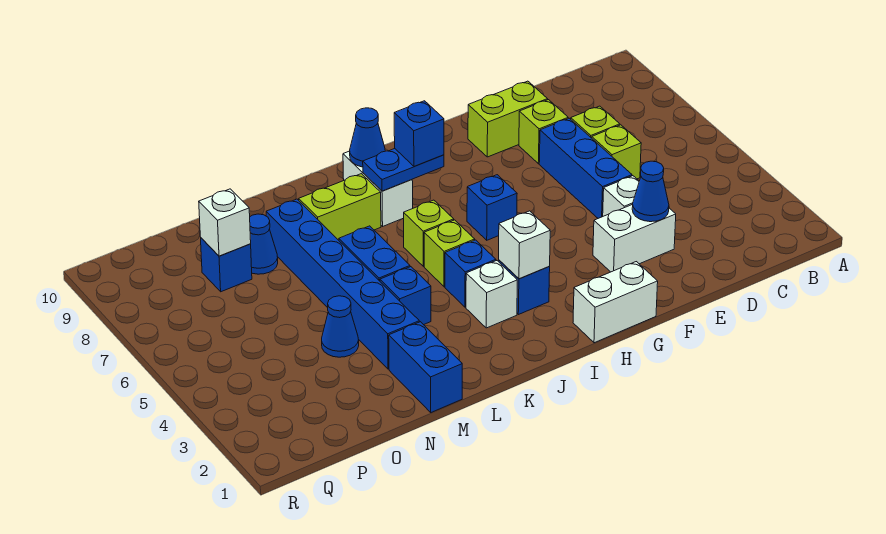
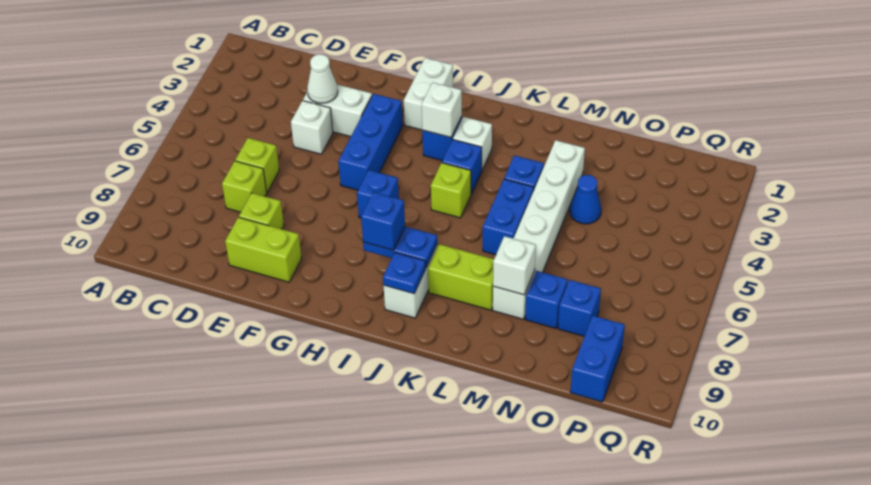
blue 1x1 cone [632,161,669,222] -> white 1x1 cone [307,54,338,103]
blue 1x3 brick [539,118,632,218] -> blue 1x3 brick moved to [339,94,403,190]
white 1x2 brick [573,262,658,343] -> white 1x2 brick turned to [404,58,453,130]
lime 1x1 brick [404,200,454,266] -> none
blue 1x1 cone [350,108,385,167] -> blue 1x1 plate [383,252,426,294]
blue 1x2 brick [389,322,462,412] -> blue 1x2 brick moved to [570,316,625,402]
blue 1x6 brick [266,199,419,369] -> white 1x6 brick [493,140,585,319]
blue 1x1 cone [250,214,278,274] -> blue 1x1 brick [525,271,568,328]
white 1x1 brick [199,189,251,256] -> white 1x1 brick moved to [493,236,536,295]

